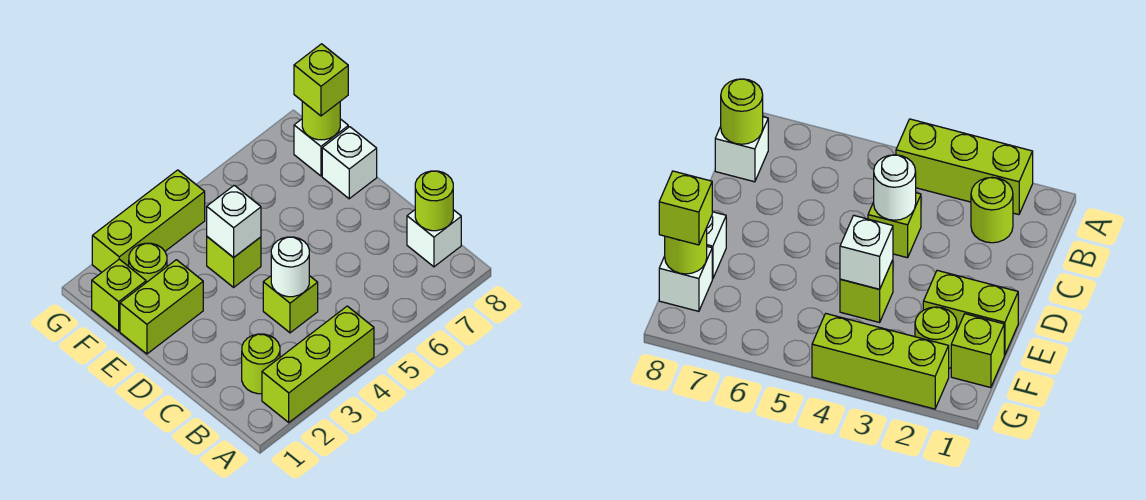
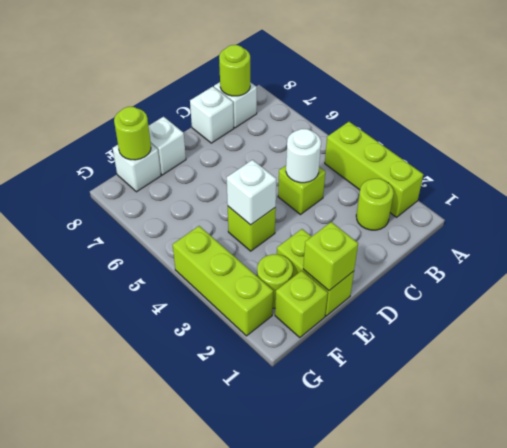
none -> white 1x1 brick [190,87,234,143]
lime 1x1 brick [294,44,348,116] -> lime 1x1 brick moved to [303,222,358,291]

